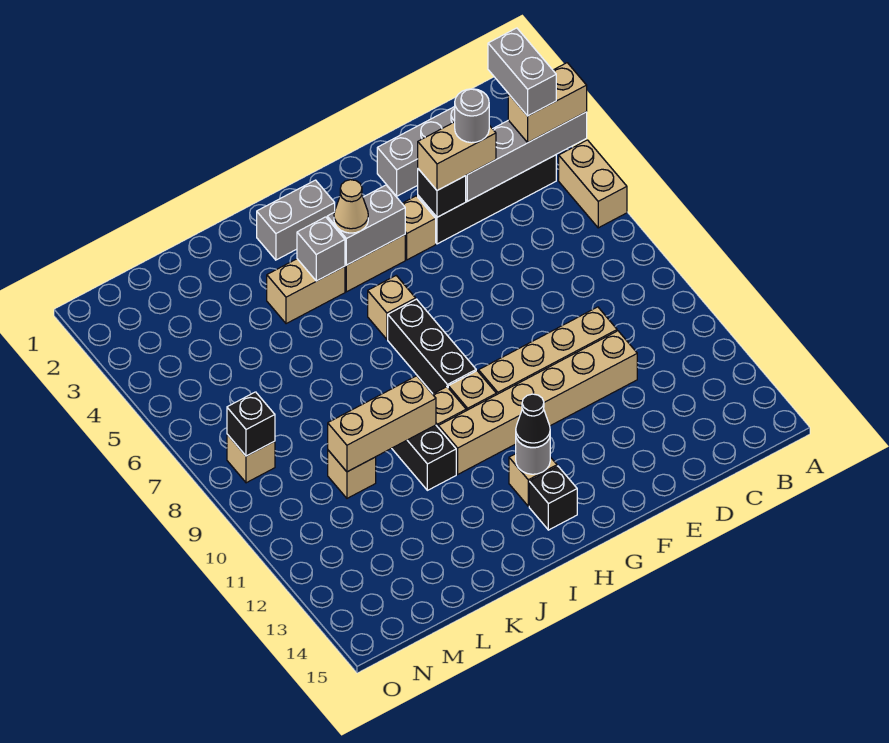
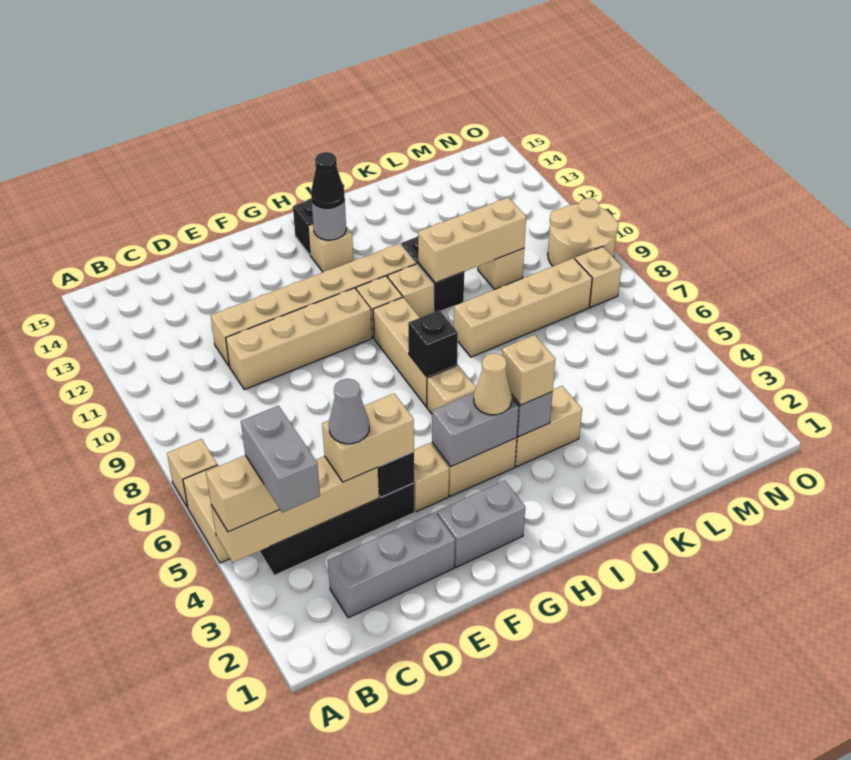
grey 1x4 brick [466,112,587,201] -> tan 1x4 brick [211,456,379,562]
none -> tan 1x1 brick [167,439,217,507]
grey 1x1 round brick [455,89,489,143] -> grey 1x1 cone [329,379,369,444]
grey 1x2 brick [257,180,335,260] -> grey 1x2 brick moved to [437,481,525,567]
black 1x3 brick [388,299,476,394] -> tan 1x3 brick [373,297,457,407]
none -> tan 1x1 brick [502,335,555,405]
none -> tan 1x4 brick [454,258,592,357]
black 1x1 brick [227,392,275,456] -> black 1x1 brick moved to [408,310,458,376]
none -> tan 2x2 round brick [548,198,619,266]

